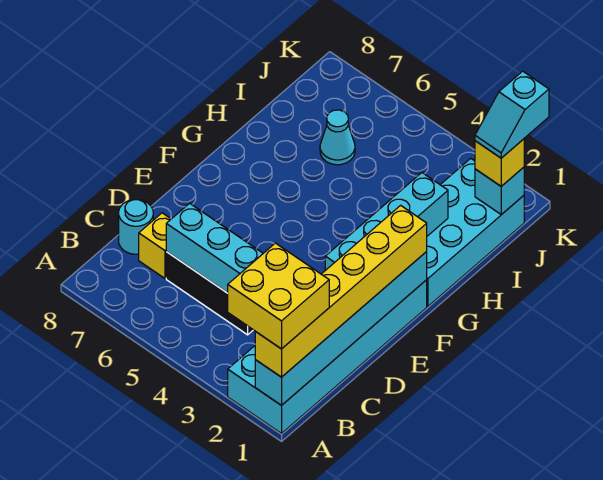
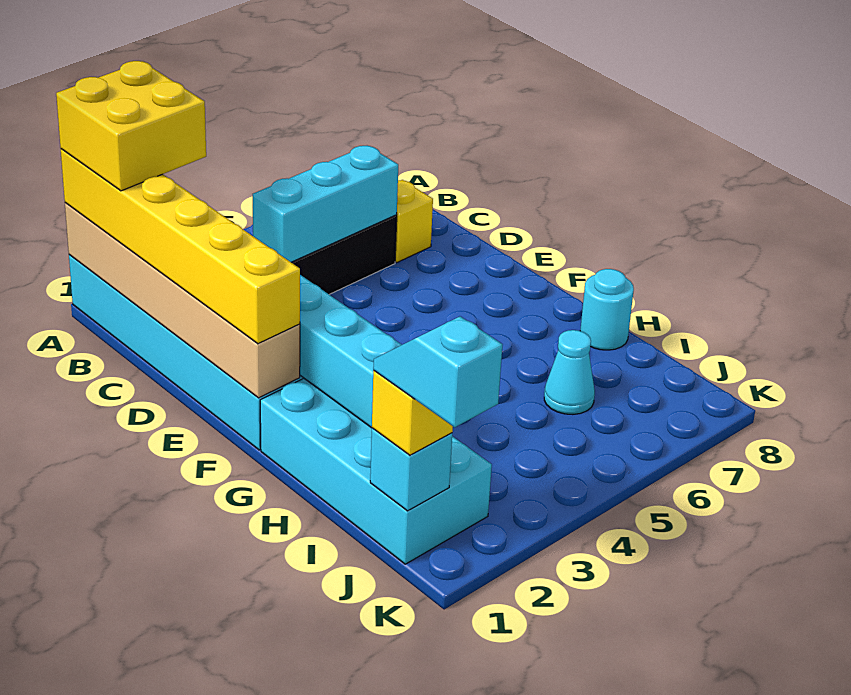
cyan 1x6 brick [255,252,427,405] -> tan 1x6 brick [65,203,300,398]
cyan 1x1 round brick [119,200,153,254] -> cyan 1x1 round brick moved to [580,269,634,350]

